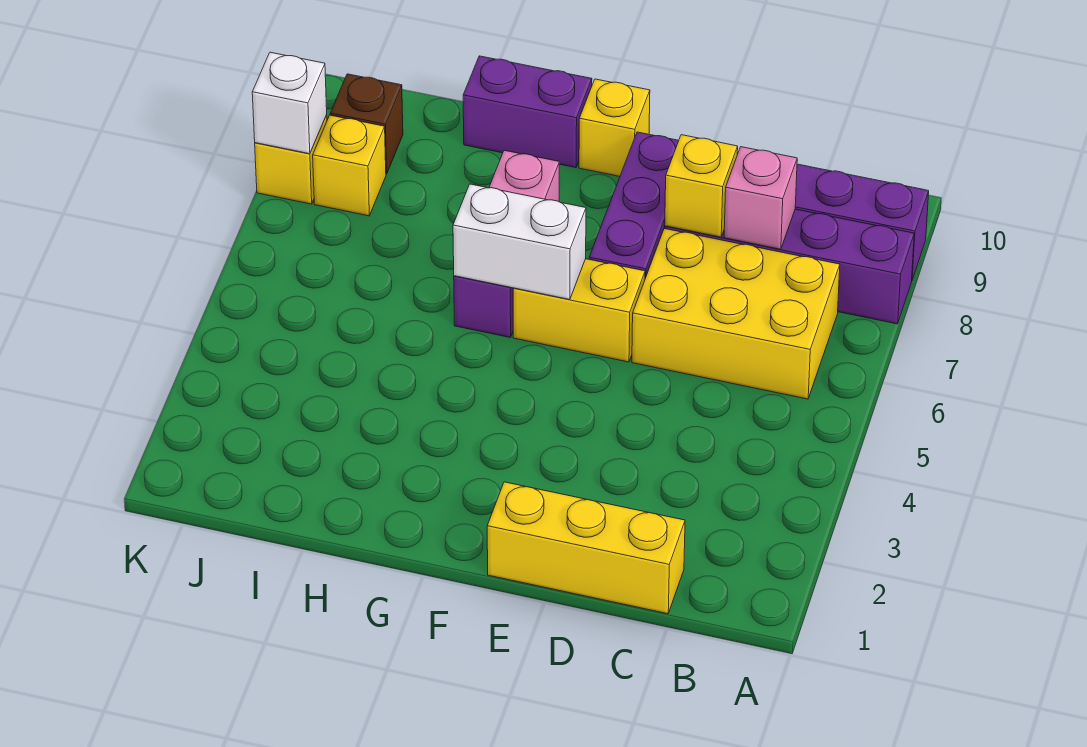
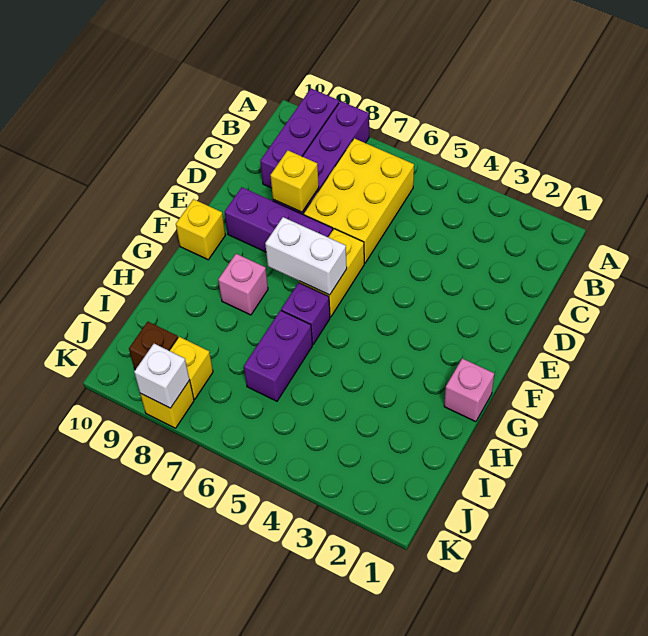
yellow 1x3 brick [487,482,685,614] -> none
pink 1x1 brick [724,147,797,249] -> pink 1x1 brick moved to [444,359,494,422]
white 1x2 brick [453,184,586,300] -> white 1x2 brick turned to [265,217,347,295]
purple 1x2 brick [463,56,592,168] -> purple 1x2 brick moved to [244,311,312,401]

